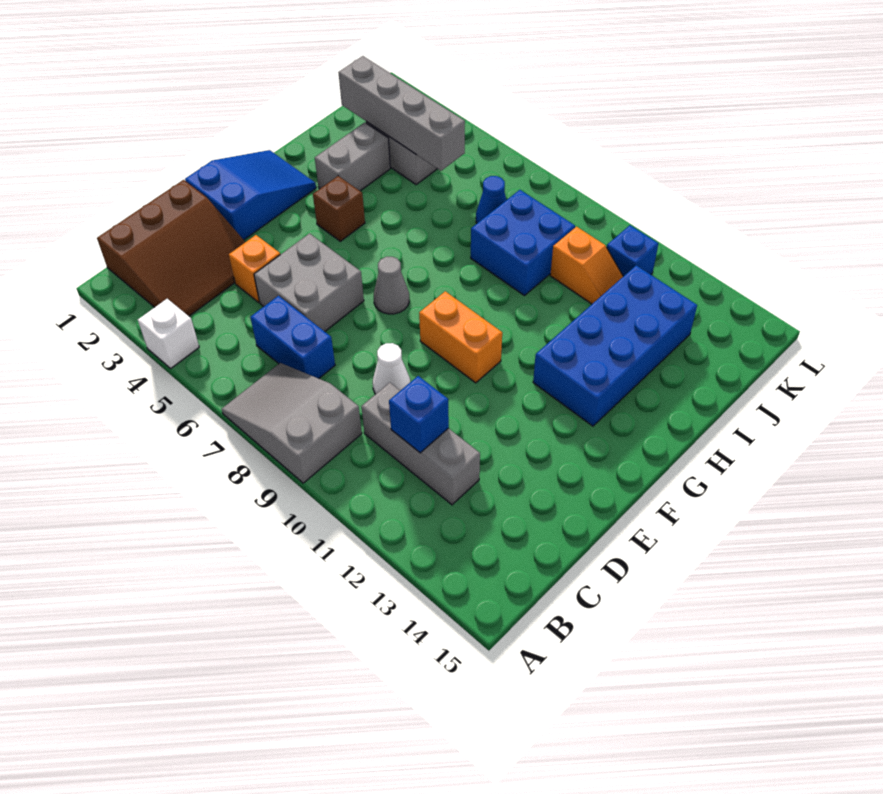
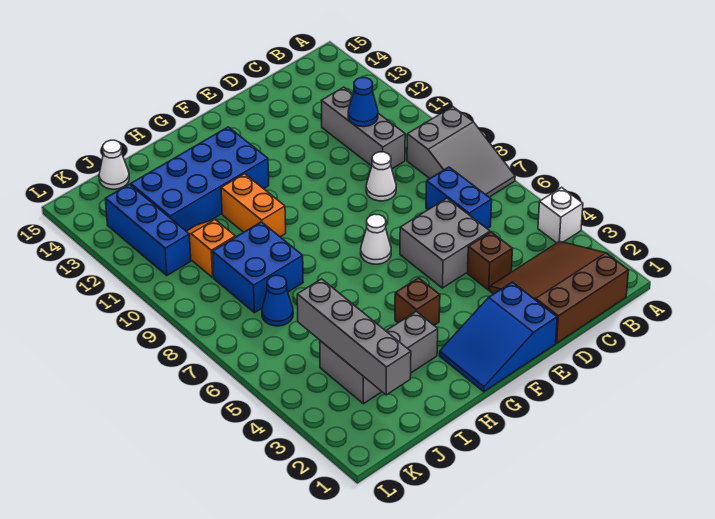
blue 1x1 brick [389,376,449,453] -> blue 1x1 cone [348,77,378,127]
orange 1x1 brick [229,235,280,302] -> brown 1x1 brick [467,232,513,290]
grey 1x1 cone [374,257,409,314] -> white 1x1 cone [361,214,391,264]
orange 1x2 brick [419,291,502,383] -> orange 1x2 brick moved to [221,174,286,237]
none -> white 1x1 cone [99,140,129,189]
blue 1x1 brick [607,225,658,276] -> blue 1x3 brick [105,184,191,276]

